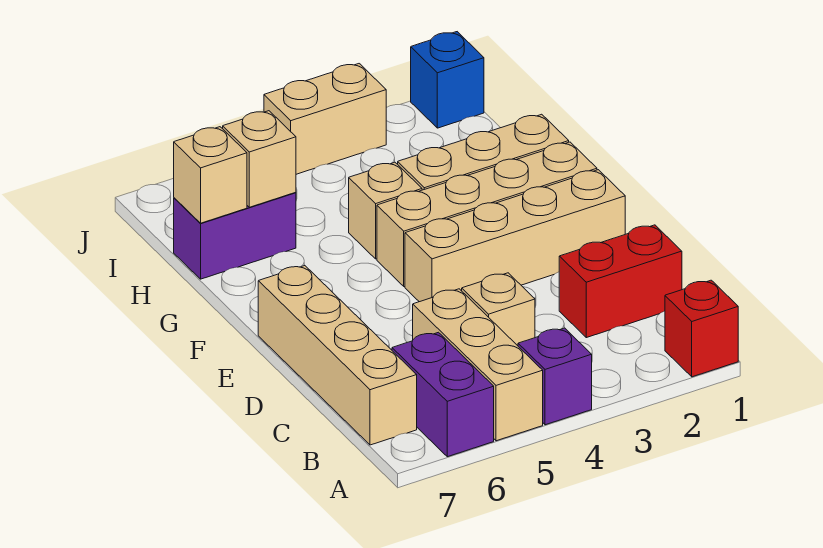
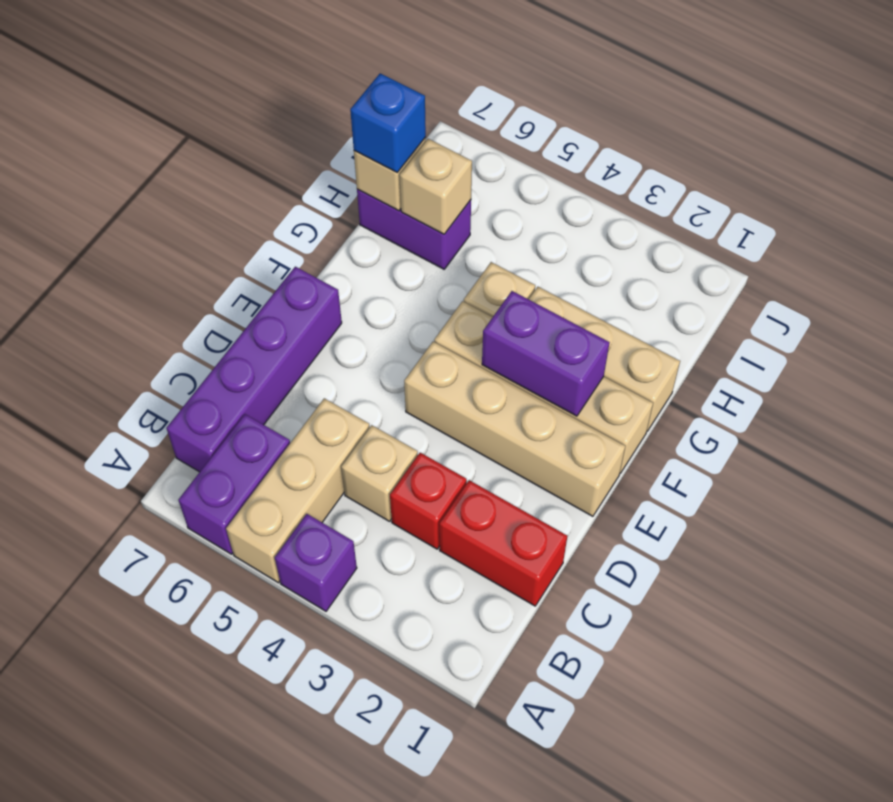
red 1x1 brick [665,280,738,377] -> red 1x1 brick moved to [390,453,467,549]
tan 1x4 brick [258,265,417,445] -> purple 1x4 brick [166,267,342,472]
none -> purple 1x2 brick [482,291,610,416]
blue 1x1 brick [411,32,484,128] -> blue 1x1 brick moved to [350,73,426,173]
tan 1x2 brick [264,64,386,174] -> none

